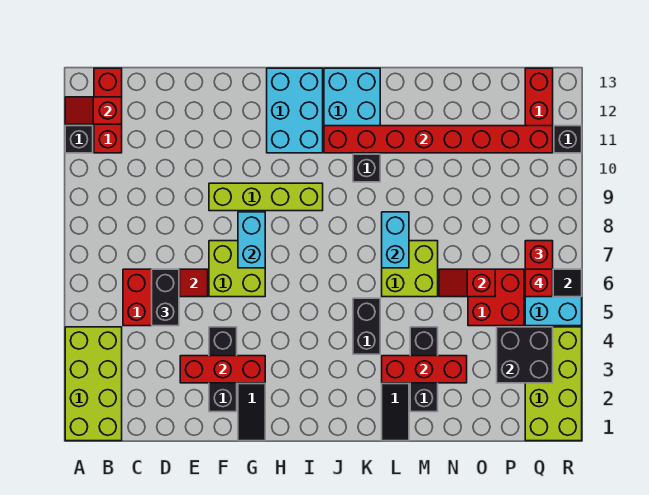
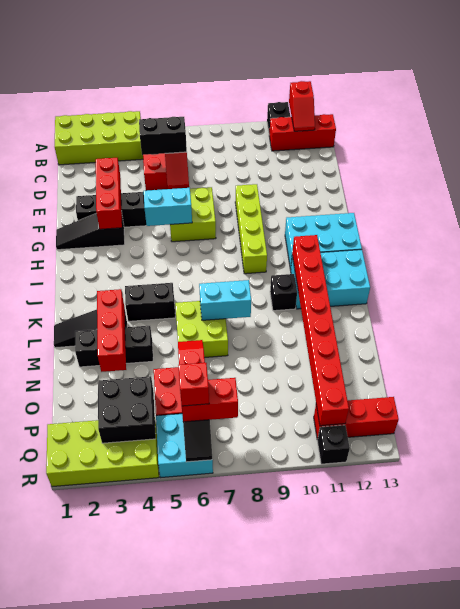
red 1x2 slope [65,97,122,124] -> red 1x2 slope turned to [289,81,315,131]
cyan 1x2 brick [238,212,265,268] -> cyan 1x2 brick moved to [144,188,192,226]

